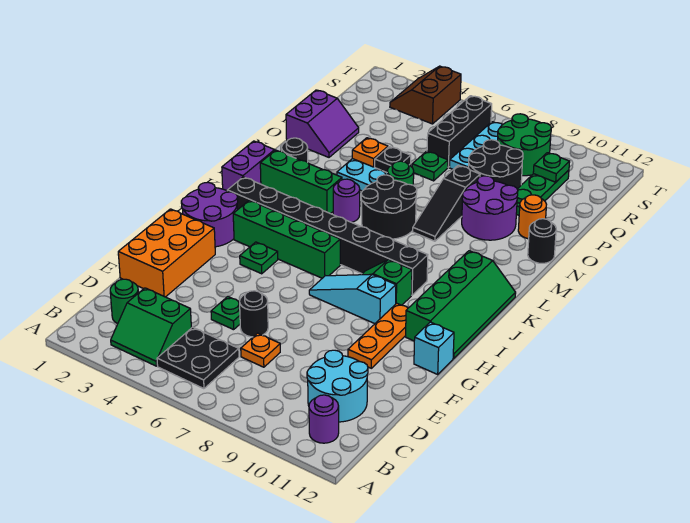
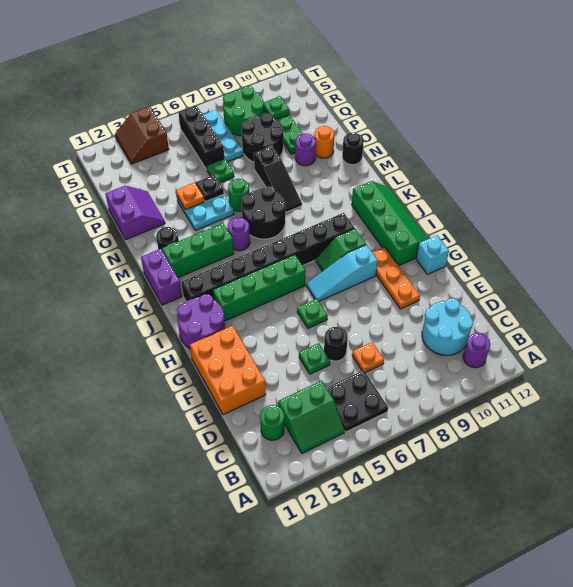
green 1x1 plate [240,242,278,274] -> green 1x1 plate moved to [297,299,328,328]
purple 2x2 round brick [462,176,518,240] -> purple 1x1 round brick [295,133,316,166]

